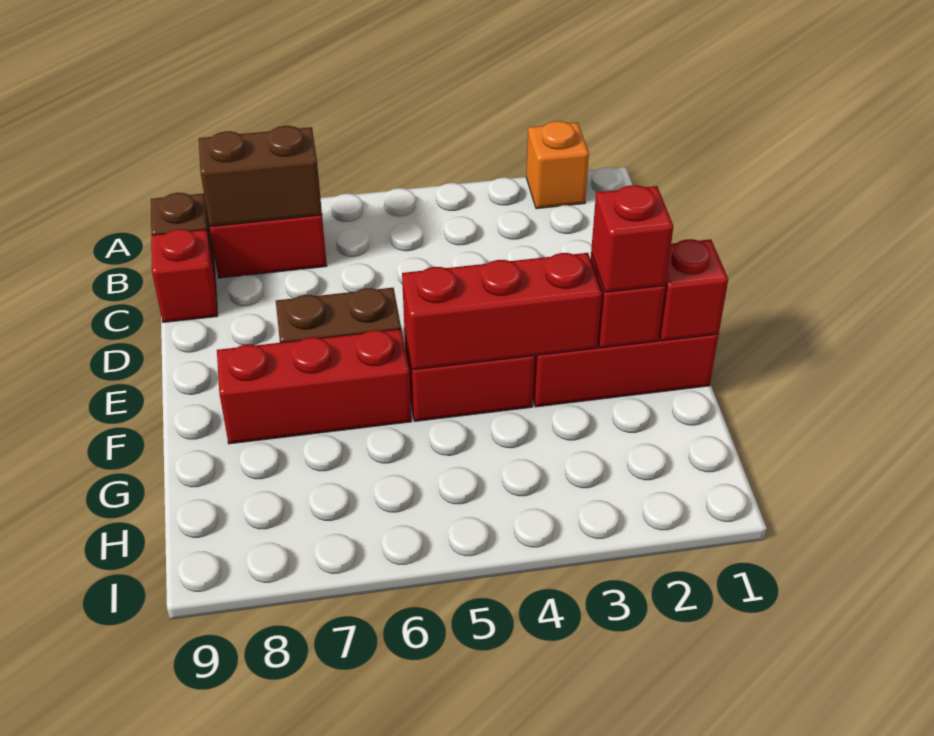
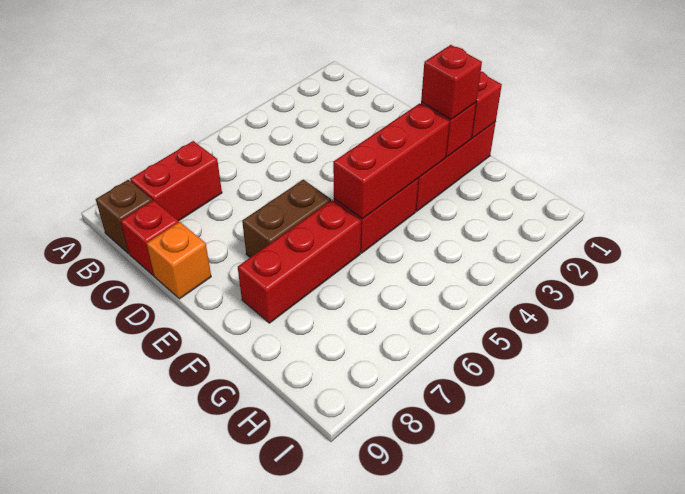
orange 1x1 brick [526,121,589,209] -> orange 1x1 brick moved to [147,222,211,299]
brown 1x2 brick [199,126,322,227] -> none

